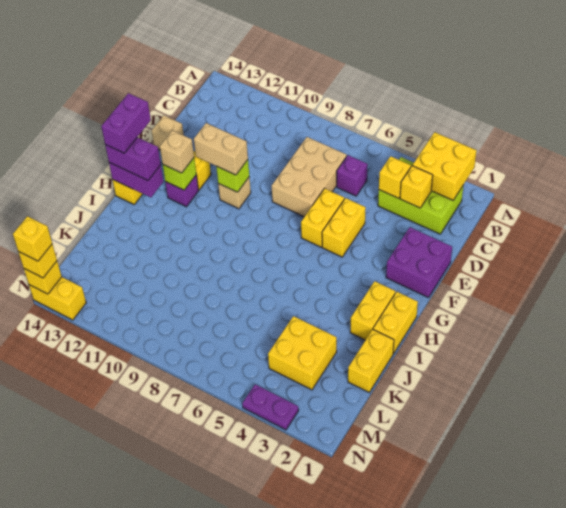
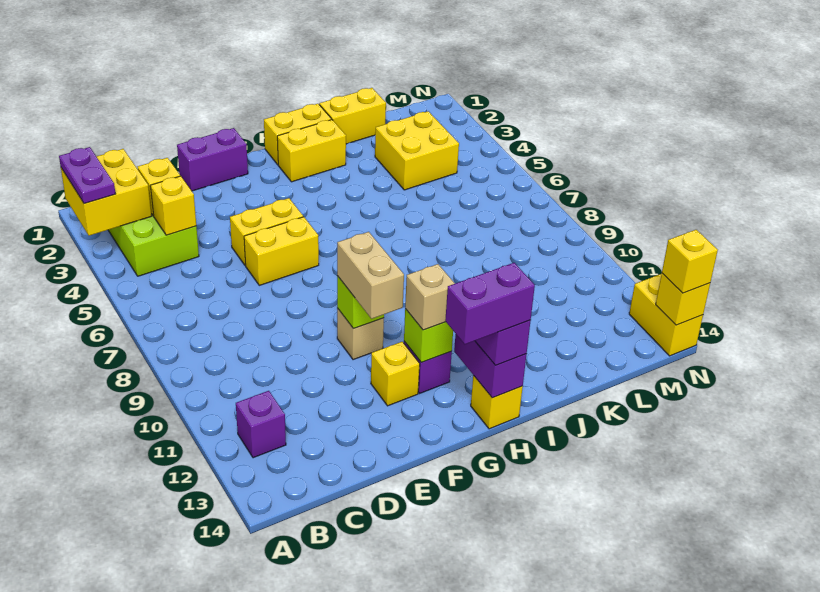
purple 1x1 brick [337,155,368,196] -> purple 1x1 brick moved to [236,391,286,458]
tan 2x3 brick [272,137,347,217] -> none
purple 2x2 brick [386,227,452,298] -> purple 1x2 brick [177,128,248,191]
tan 1x1 brick [152,115,184,150] -> none
purple 1x2 plate [242,384,299,430] -> purple 1x2 plate moved to [59,147,115,204]
yellow 1x1 brick [13,216,52,261] -> none

